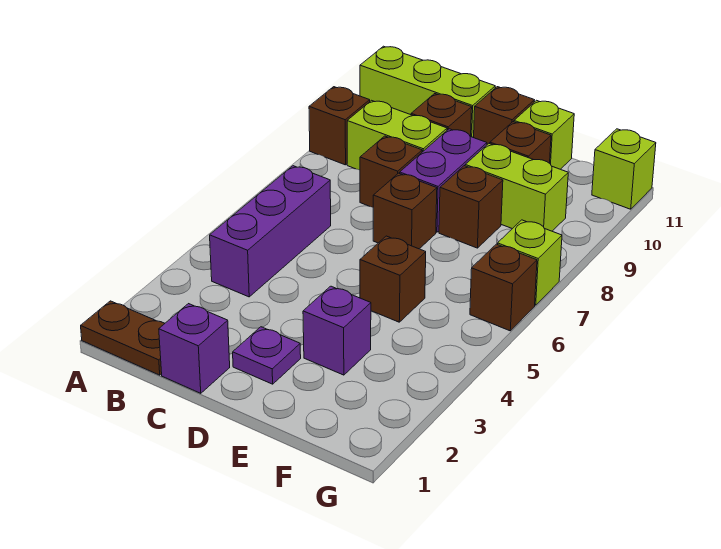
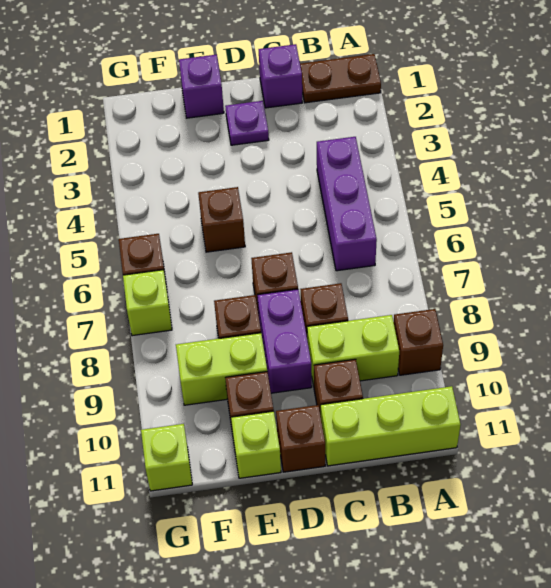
purple 1x1 brick [303,286,371,375] -> purple 1x1 brick moved to [179,55,224,118]

